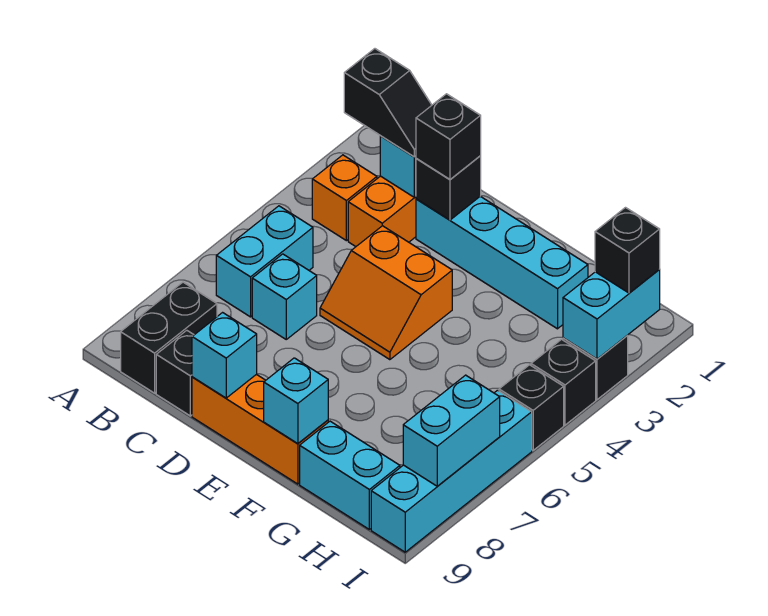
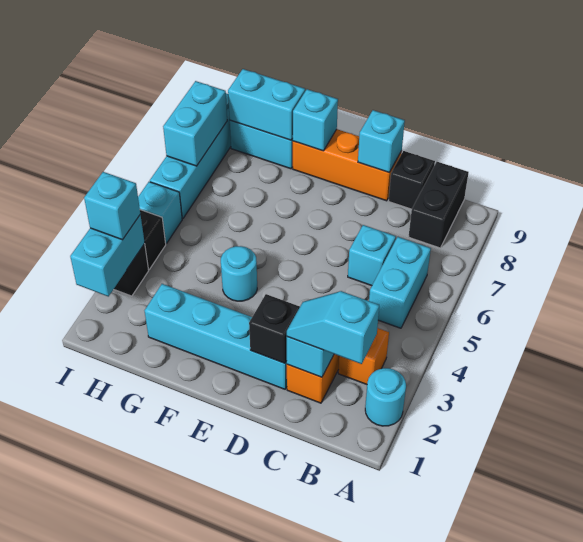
none -> cyan 1x1 round brick [365,368,406,426]
black 1x2 slope [344,49,432,157] -> cyan 1x2 slope [287,291,379,364]
black 1x1 brick [416,94,481,179] -> none
orange 2x2 slope [320,226,452,360] -> none
none -> cyan 1x1 round brick [221,246,257,301]
none -> cyan 1x2 brick [228,69,305,140]
black 1x1 brick [595,208,660,293] -> none
none -> cyan 1x1 brick [84,172,140,240]
black 1x1 brick [499,365,564,450] -> cyan 1x1 brick [138,182,182,243]

